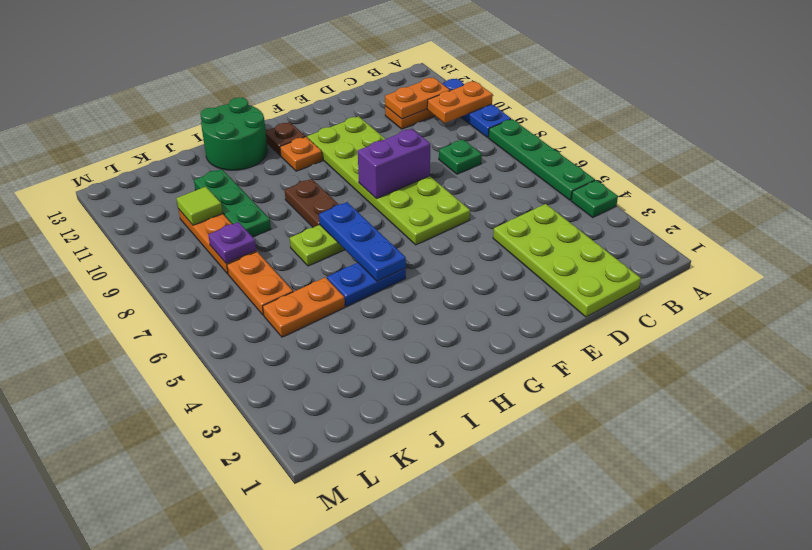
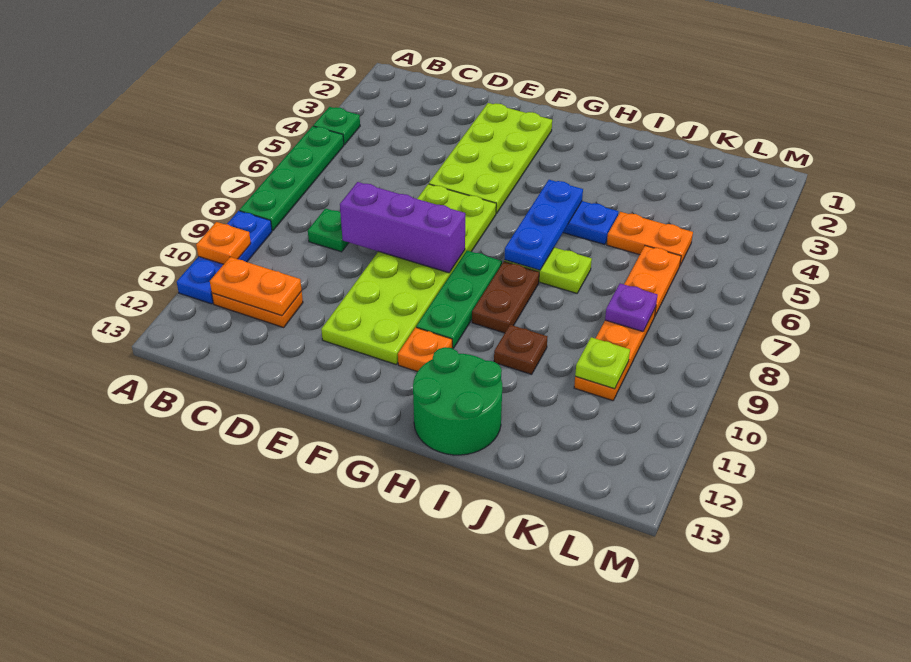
orange 1x2 plate [427,81,493,123] -> orange 1x1 plate [196,222,251,264]
lime 2x4 plate [493,204,641,317] -> lime 2x4 plate moved to [429,103,552,214]
purple 1x2 brick [358,129,430,199] -> purple 1x3 brick [340,182,465,273]
brown 1x1 plate [266,122,305,156] -> brown 1x1 plate moved to [494,325,547,374]
green 1x3 plate [194,169,271,237] -> green 1x3 plate moved to [416,251,502,349]
lime 1x1 tile [176,187,223,225] -> lime 1x1 plate [575,337,630,389]

